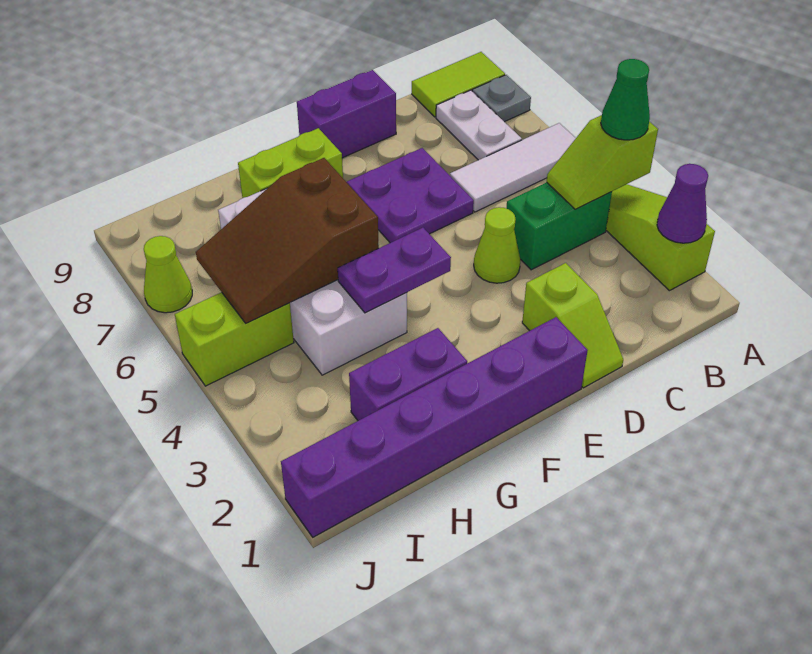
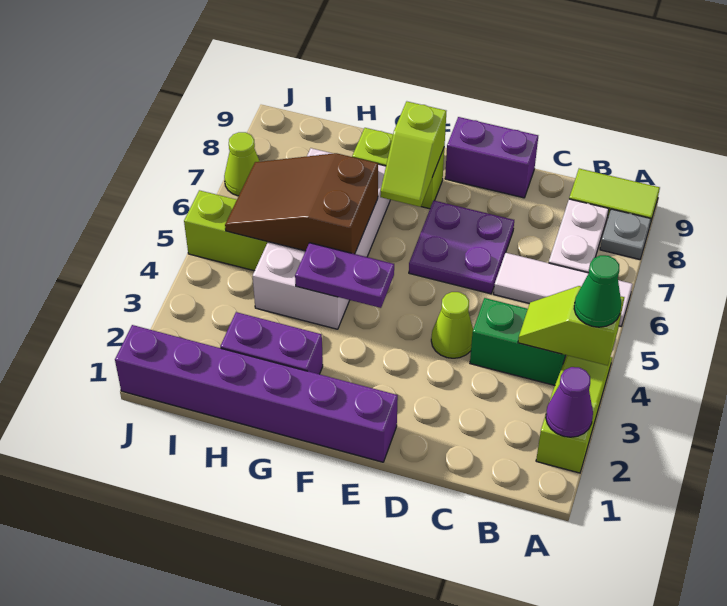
lime 1x2 slope [522,263,623,388] -> lime 1x2 slope moved to [380,102,446,207]

